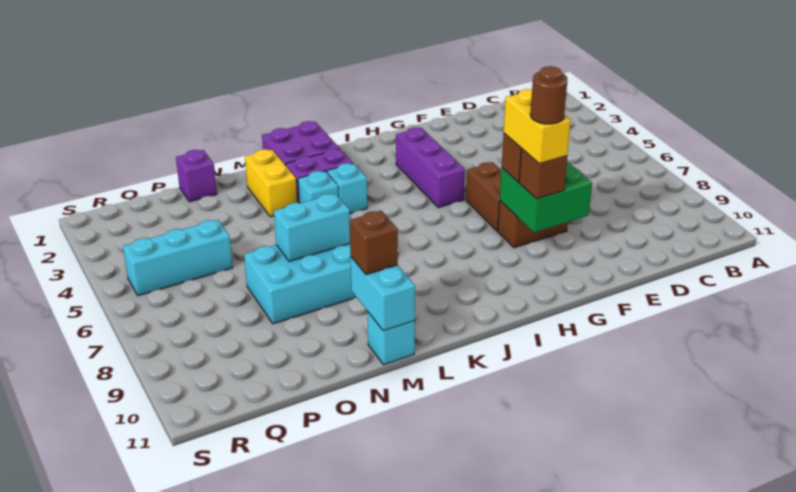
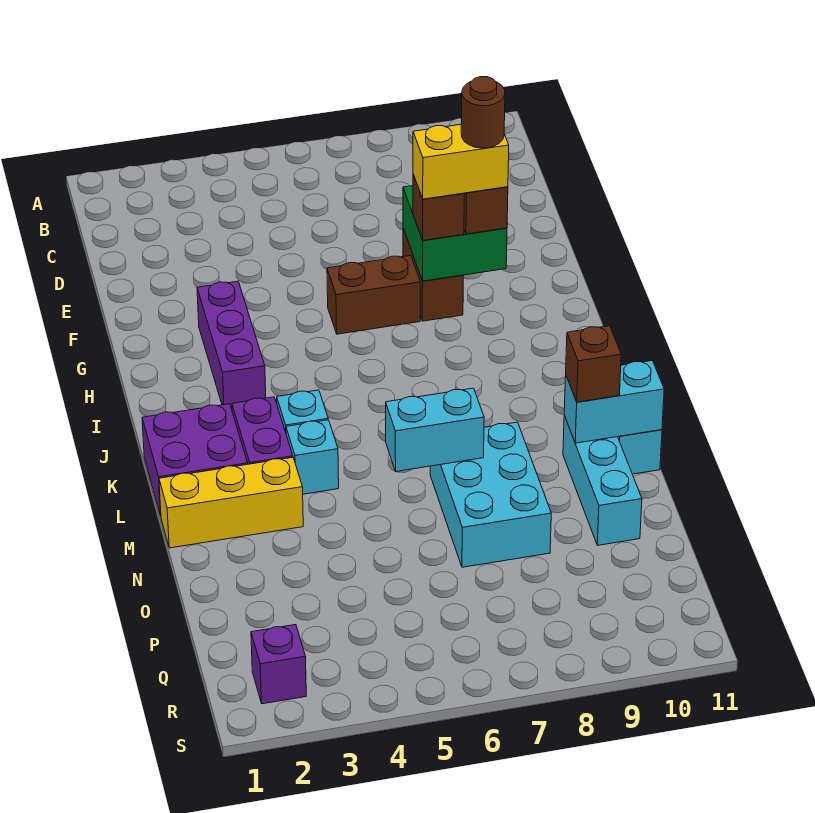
purple 1x3 brick [396,127,465,208] -> purple 1x3 brick turned to [197,281,266,409]
yellow 1x2 brick [245,149,297,217] -> yellow 1x3 brick [159,457,303,548]
cyan 1x2 brick [274,194,350,262] -> cyan 1x2 brick turned to [386,388,484,471]
purple 1x1 brick [176,150,217,202] -> purple 1x1 brick moved to [251,625,306,704]
cyan 1x3 brick [123,220,233,296] -> cyan 1x3 brick moved to [563,416,642,545]

